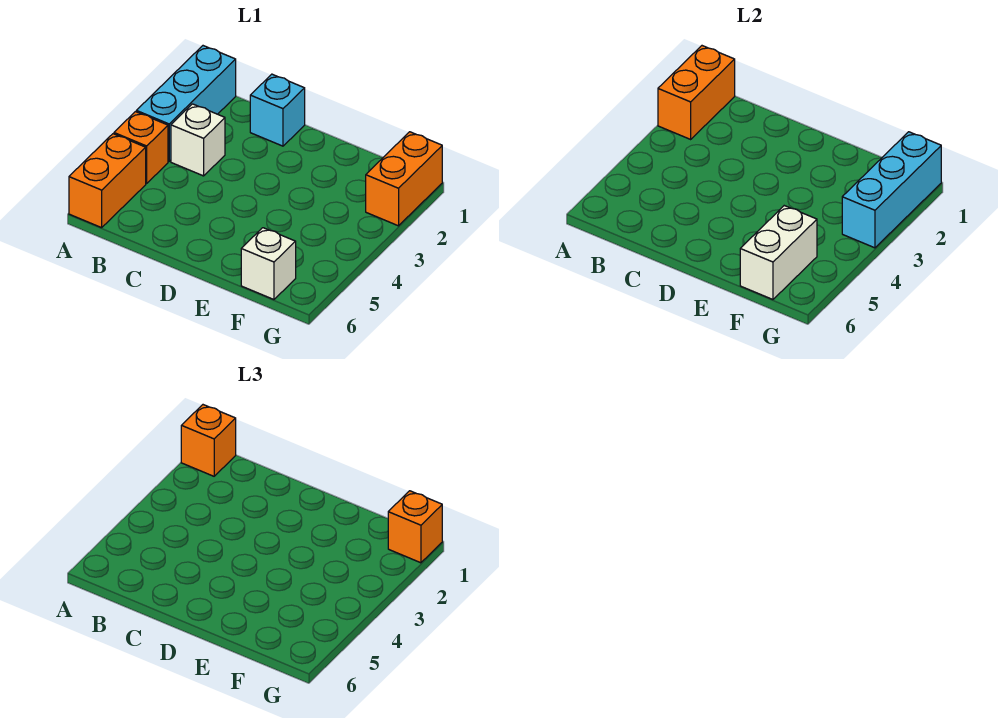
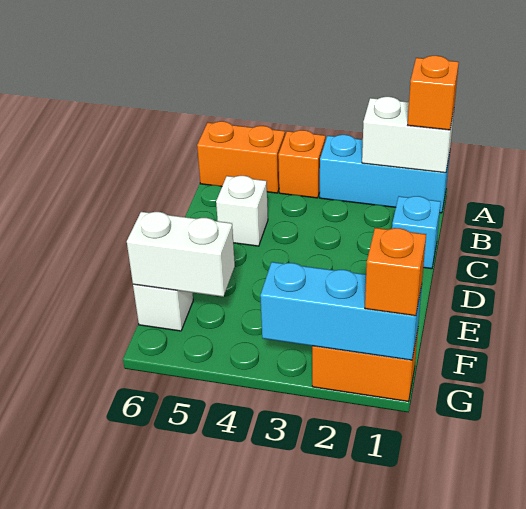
orange 1x2 brick [658,46,735,139] -> white 1x2 brick [362,97,454,173]
white 1x1 brick [171,104,225,176] -> white 1x1 brick moved to [216,176,268,246]

